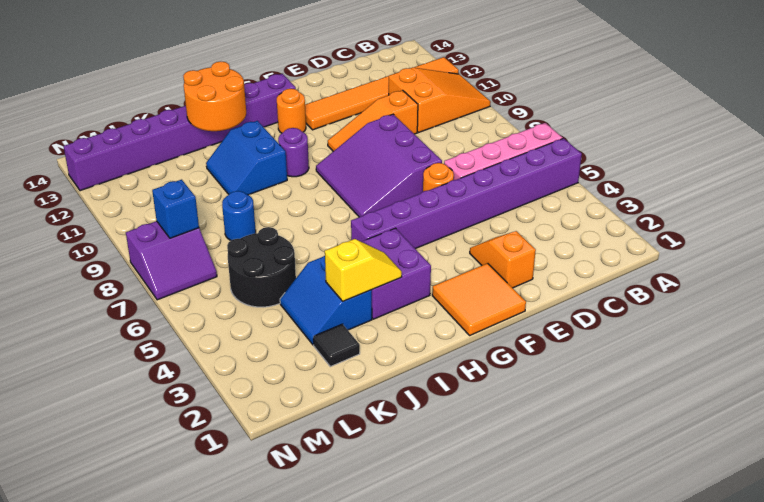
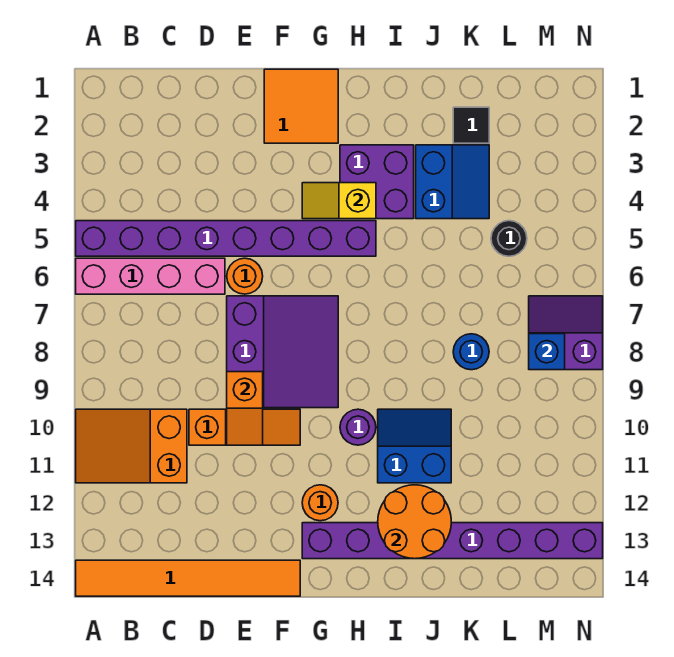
orange 1x6 tile [305,57,459,130] -> orange 1x6 tile moved to [76,560,300,596]
orange 1x2 slope [470,231,536,288] -> orange 1x2 slope moved to [227,372,263,445]
yellow 1x2 slope [325,239,402,301] -> yellow 1x2 slope moved to [302,183,376,219]
blue 2x2 slope [206,121,287,195] -> blue 2x2 slope turned to [378,409,451,483]
black 2x2 round brick [227,227,296,307] -> black 1x1 round brick [491,221,527,256]

